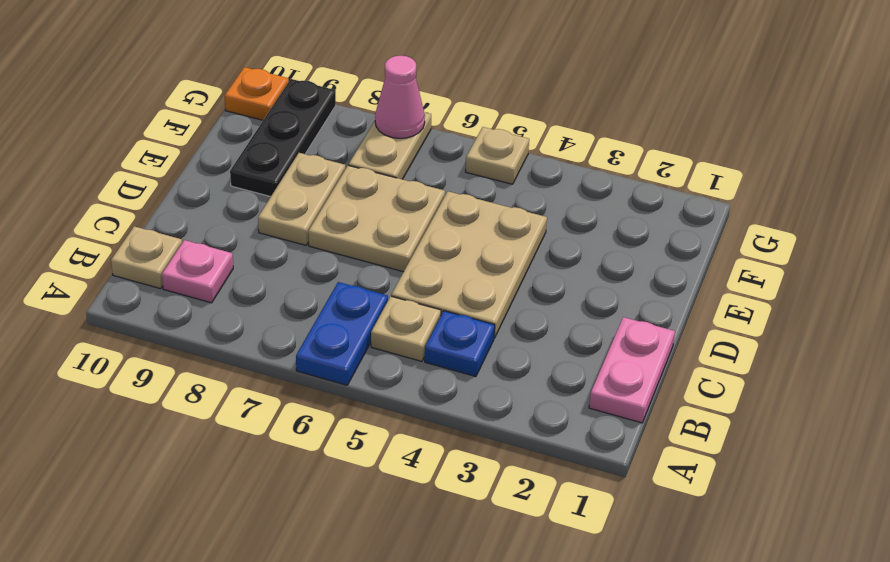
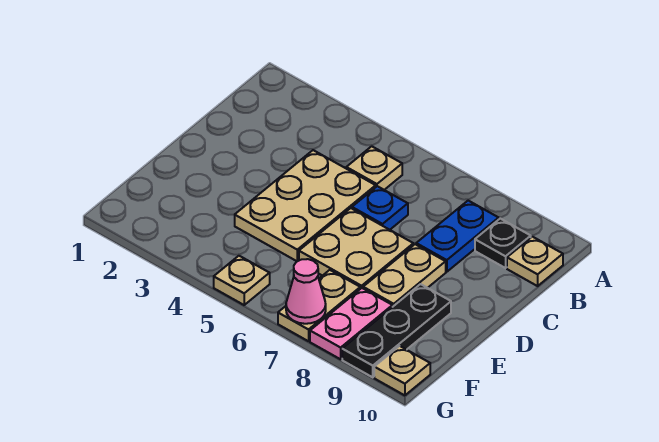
blue 1x2 plate [296,282,388,385] -> blue 1x2 plate moved to [416,201,499,272]
pink 1x2 plate [589,317,675,423] -> pink 1x2 plate moved to [310,288,392,359]
blue 1x1 plate [425,311,495,377] -> blue 1x1 plate moved to [352,186,408,230]
pink 1x1 plate [162,240,233,303] -> black 1x1 plate [475,219,531,268]
orange 1x1 plate [225,67,289,120] -> tan 1x1 plate [374,346,430,395]

